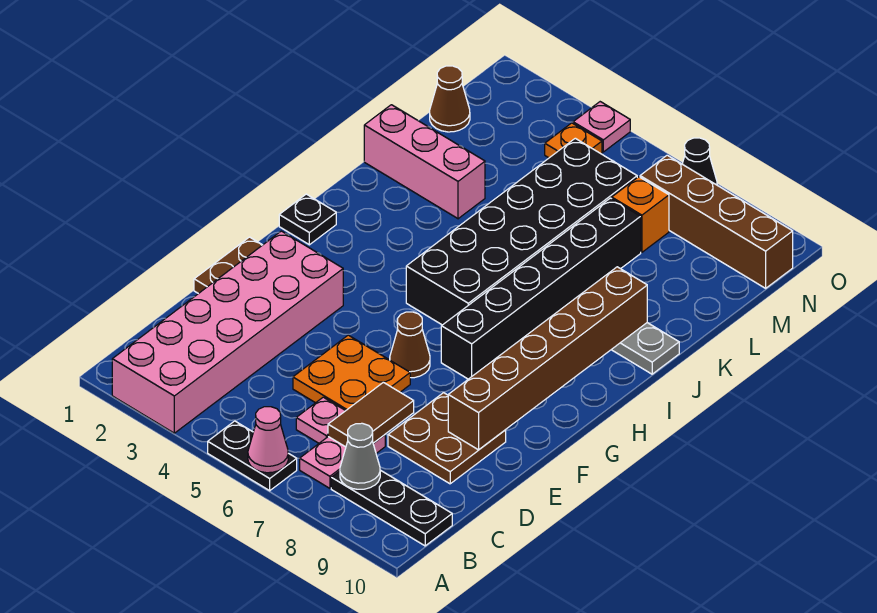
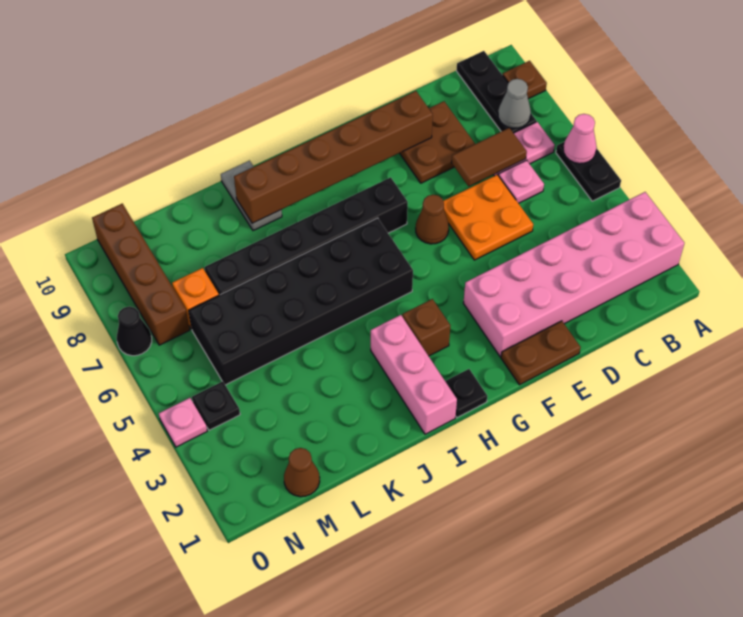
none -> brown 1x1 plate [503,61,547,99]
none -> brown 1x1 brick [402,299,450,356]
pink 1x3 brick [364,105,485,219] -> pink 1x3 brick moved to [371,315,457,434]
orange 1x1 plate [545,123,602,158] -> black 1x1 plate [192,381,240,430]

